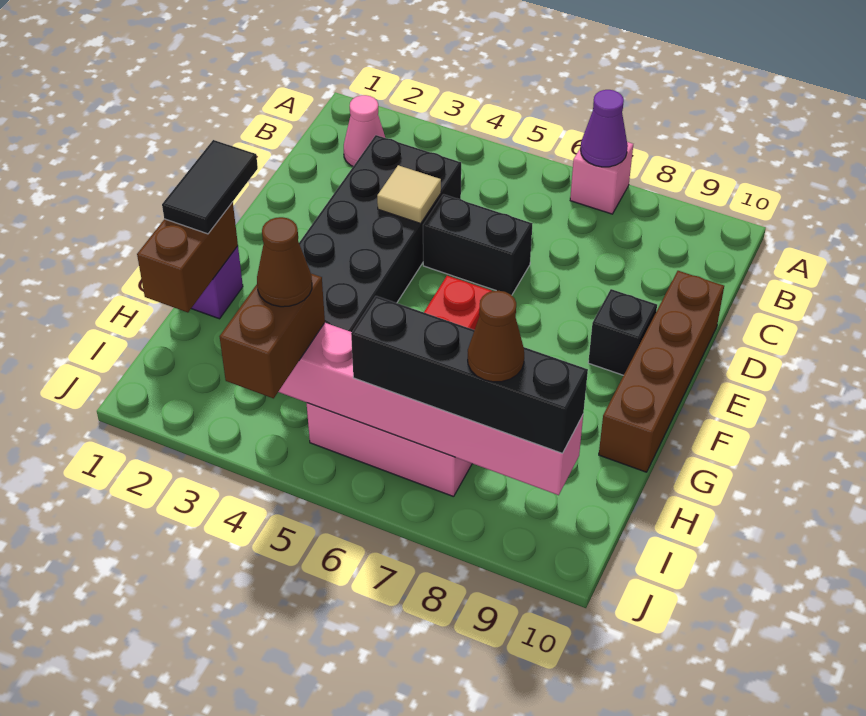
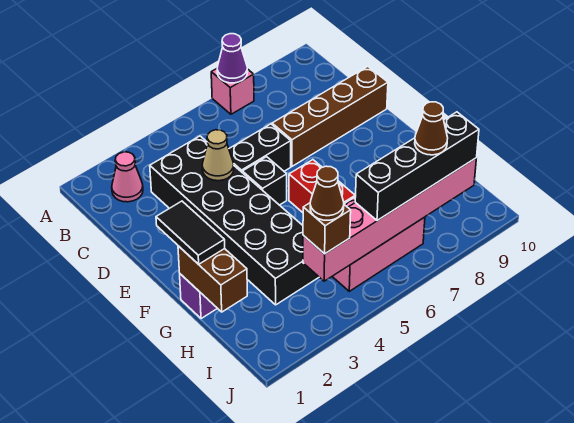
tan 1x1 tile [377,165,441,224] -> tan 1x1 cone [202,130,234,181]
brown 1x4 brick [599,271,724,472] -> brown 1x4 brick turned to [272,66,388,166]
black 1x1 brick [588,289,657,375] -> black 1x1 brick moved to [242,157,287,205]
brown 1x2 brick [220,274,325,398] -> brown 1x1 brick [303,203,351,254]

